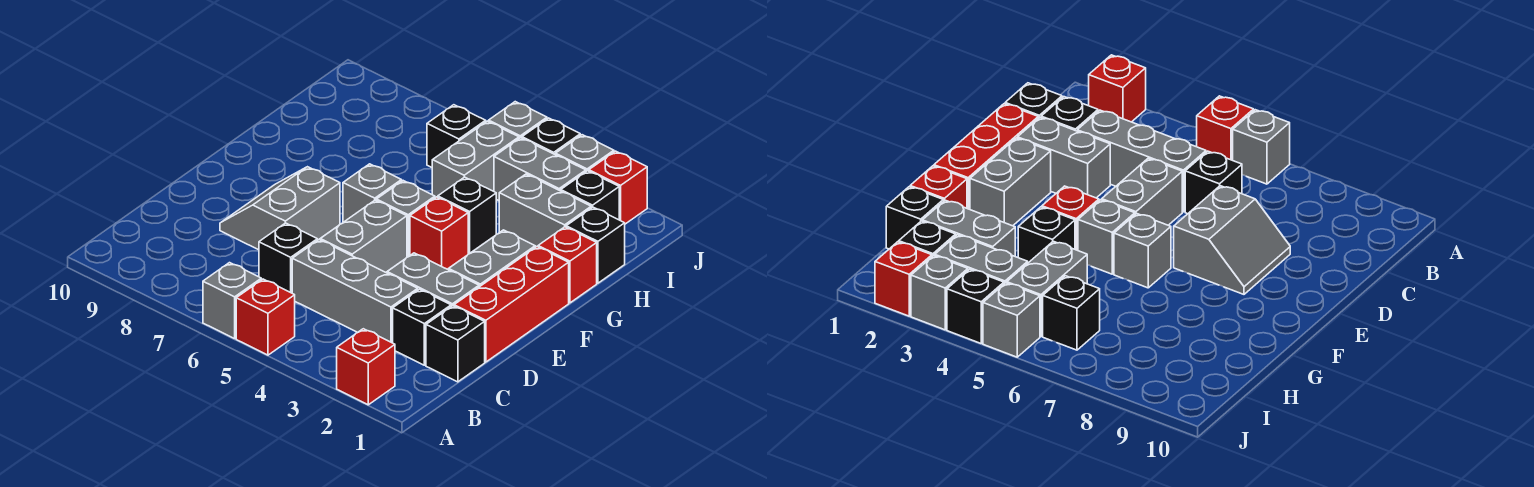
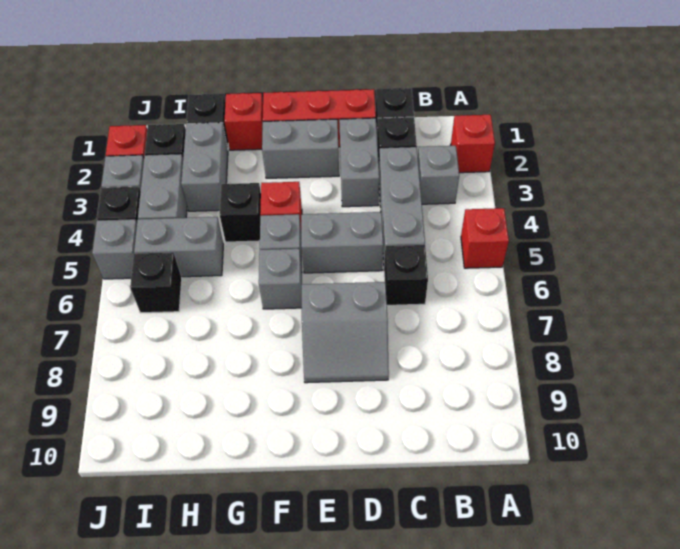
grey 1x1 brick [203,263,261,339] -> grey 1x1 brick moved to [418,146,459,204]

